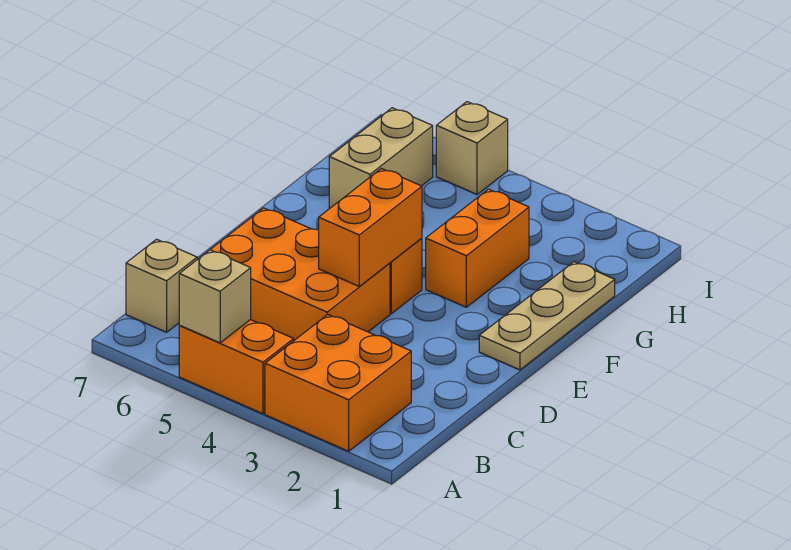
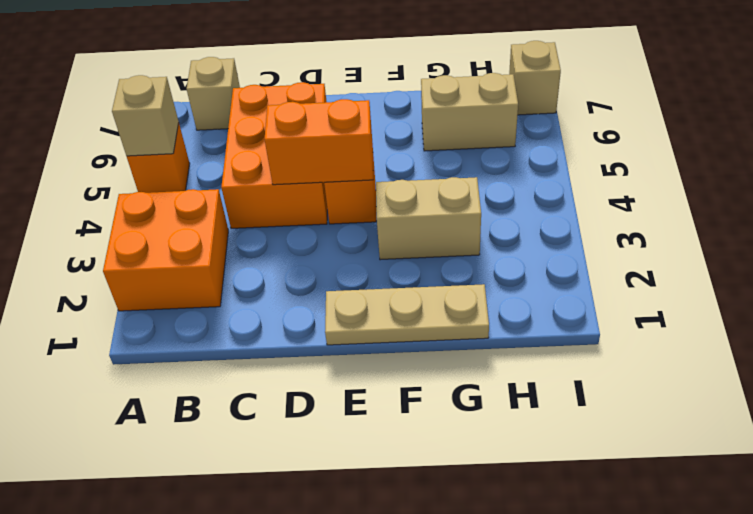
orange 1x2 brick [179,320,294,414] -> orange 1x1 brick [127,123,190,193]
orange 1x2 brick [426,189,529,307] -> tan 1x2 brick [376,177,481,260]
tan 1x1 brick [436,102,508,195] -> tan 1x1 brick moved to [509,41,561,115]

